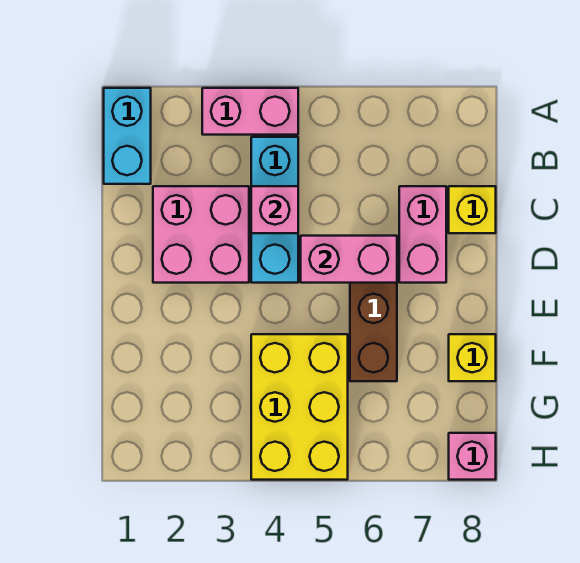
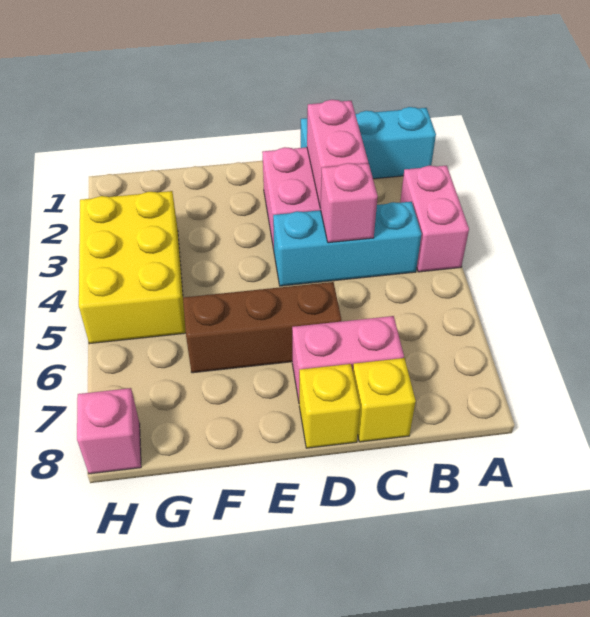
cyan 1x2 brick [104,88,151,184] -> cyan 1x3 brick [301,107,436,179]
pink 1x2 brick [301,236,397,283] -> pink 1x2 brick moved to [307,100,368,208]
yellow 2x3 brick [251,334,348,480] -> yellow 2x3 brick turned to [79,191,186,344]
yellow 1x1 brick [449,334,496,381] -> yellow 1x1 brick moved to [299,364,360,448]

